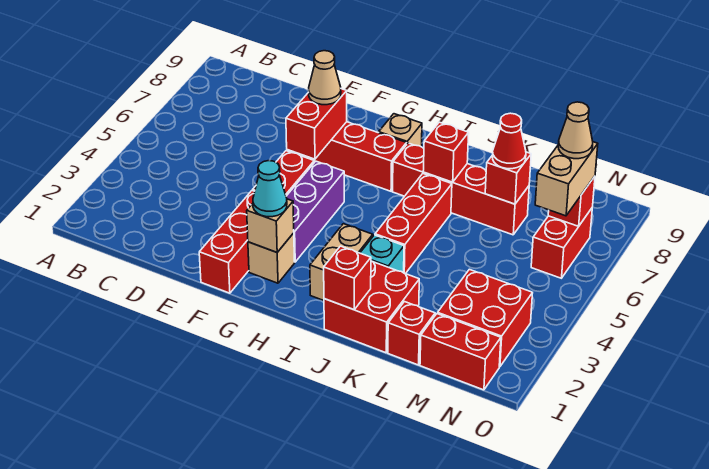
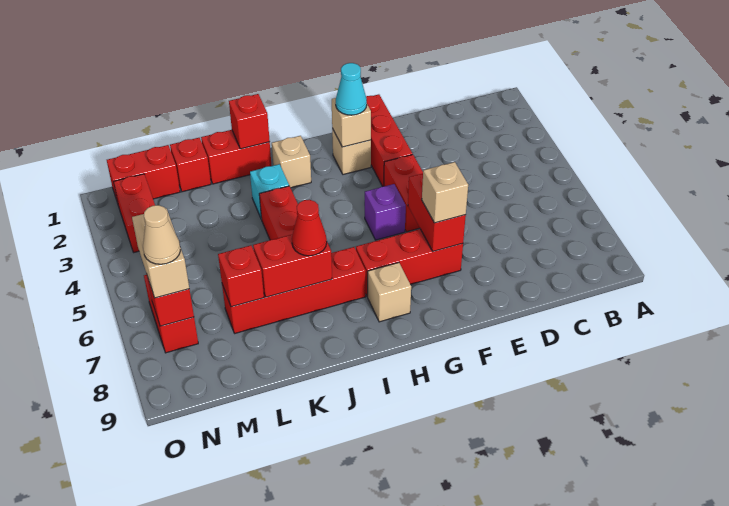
tan 1x1 cone [309,51,341,105] -> tan 1x1 brick [422,162,468,223]
purple 1x3 brick [286,161,344,262] -> purple 1x1 brick [365,184,406,240]
tan 1x2 brick [310,224,373,301] -> tan 1x1 brick [272,136,311,188]
red 2x2 brick [324,261,419,353] -> red 1x2 brick [201,130,271,184]
red 1x1 brick [423,122,469,182] -> red 1x2 brick [253,234,332,297]
red 1x1 cone [493,113,526,169] -> red 1x1 cone moved to [292,200,327,256]
red 2x2 brick [438,269,532,367] -> red 1x2 brick [113,174,155,252]

